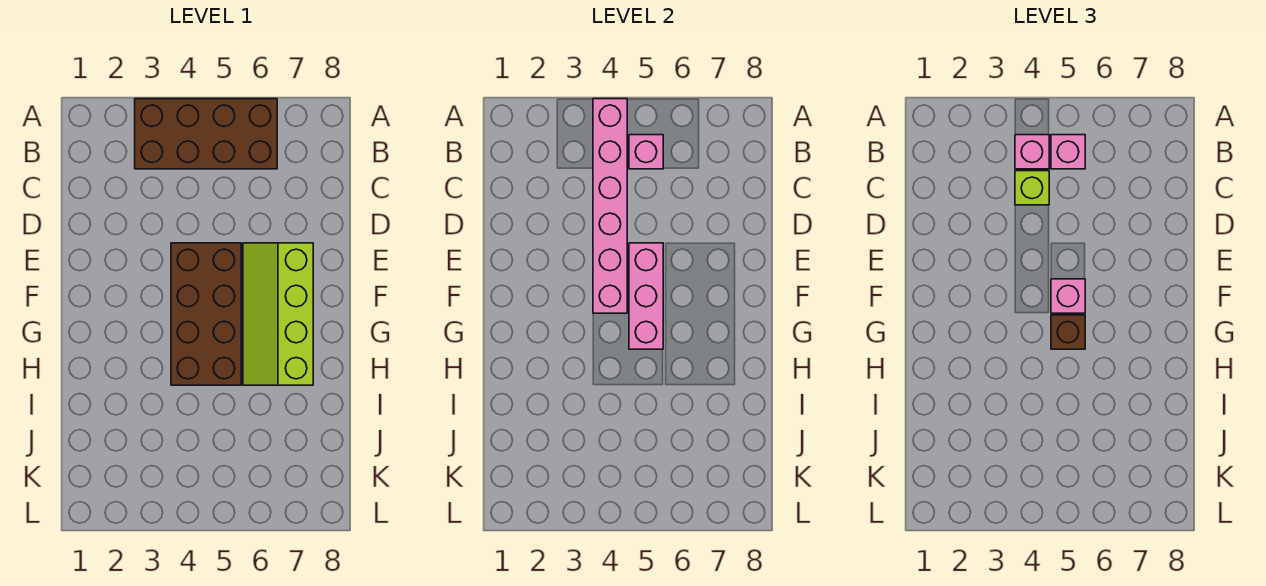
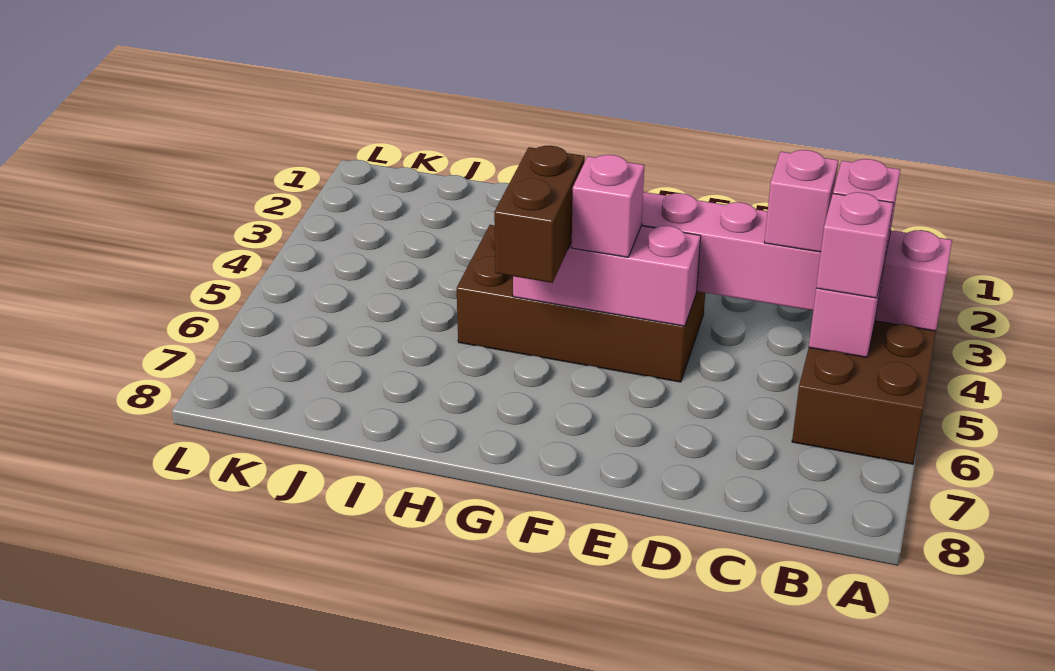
lime 1x1 brick [1015,171,1049,205] -> pink 1x1 brick [764,150,838,252]
lime 2x4 slope [243,243,313,385] -> none
brown 1x1 brick [1051,315,1085,349] -> brown 1x2 brick [494,146,585,283]

